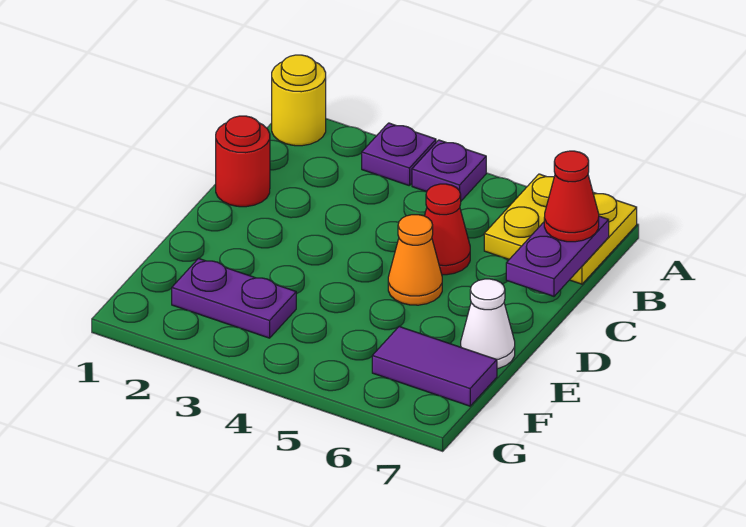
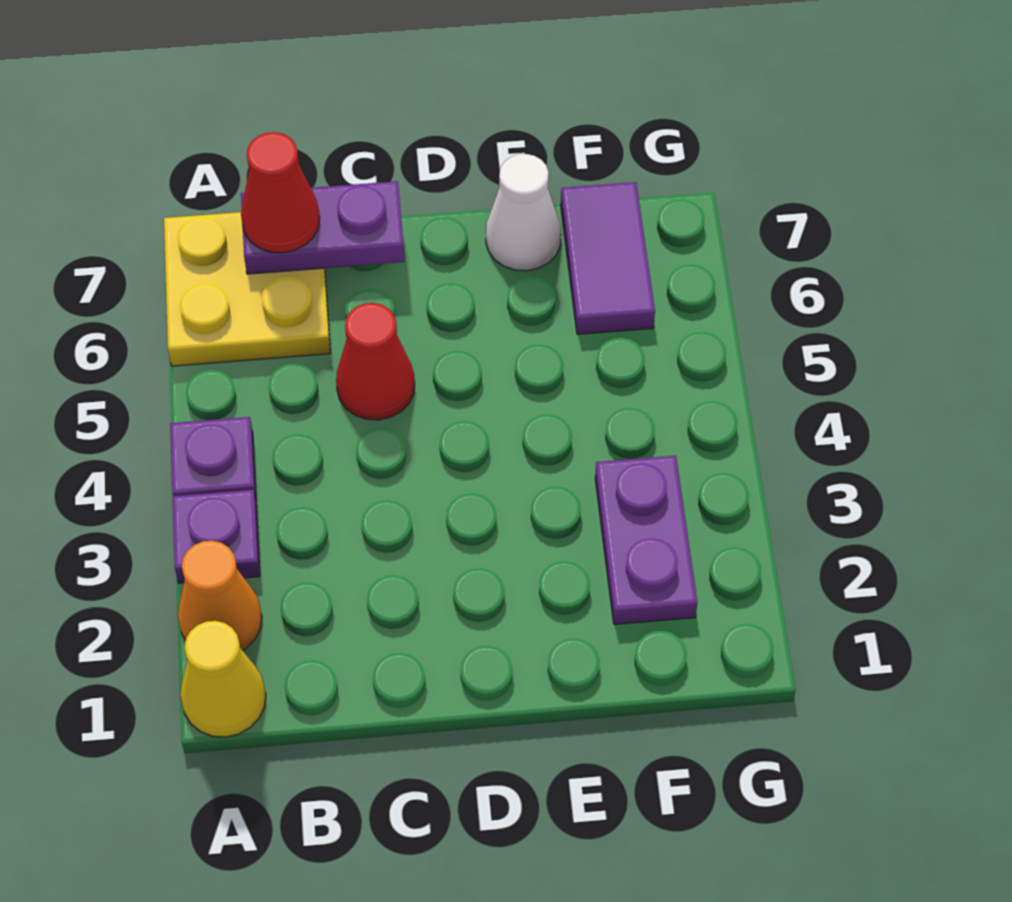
yellow 1x1 round brick [272,55,326,146] -> yellow 1x1 cone [180,621,266,737]
red 1x1 round brick [216,116,270,207] -> none
orange 1x1 cone [388,215,442,305] -> orange 1x1 cone moved to [178,541,262,650]

